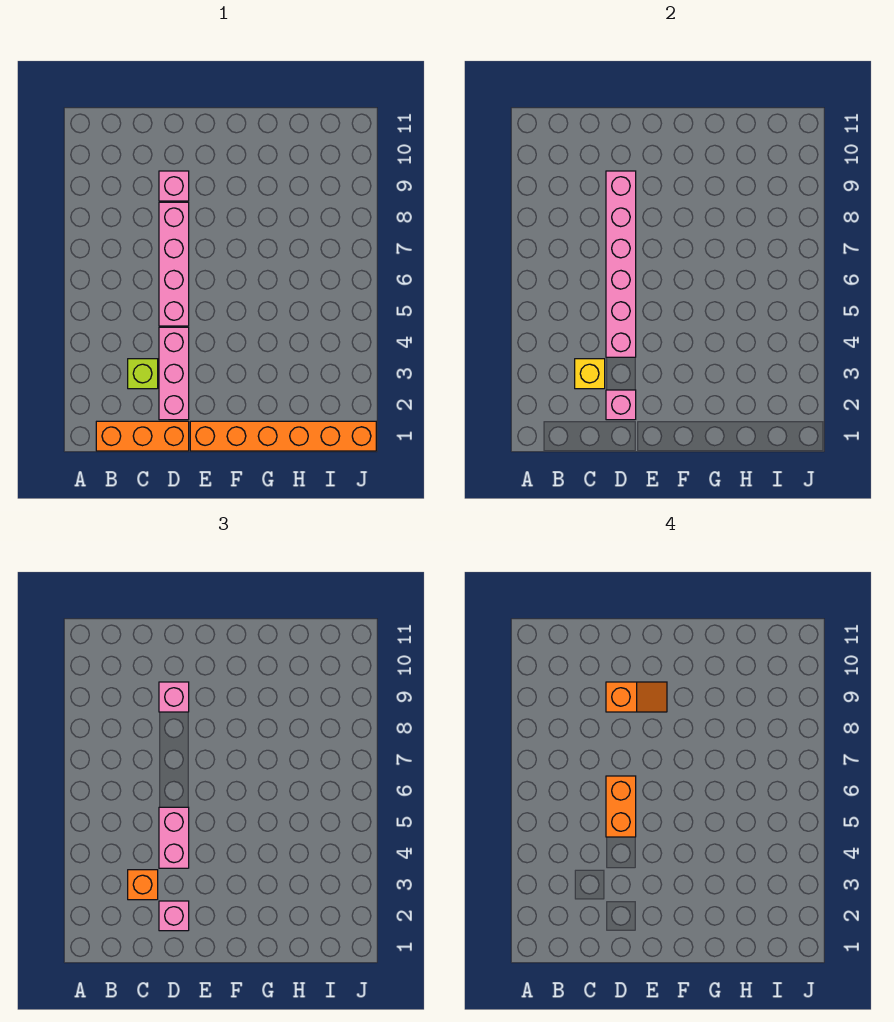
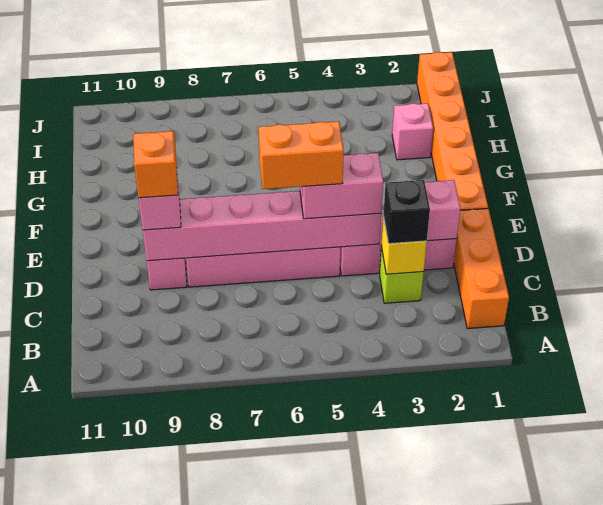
orange 1x1 brick [128,870,158,900] -> black 1x1 brick [383,180,430,244]
pink 1x1 brick [159,901,189,931] -> pink 1x1 brick moved to [392,103,433,160]

